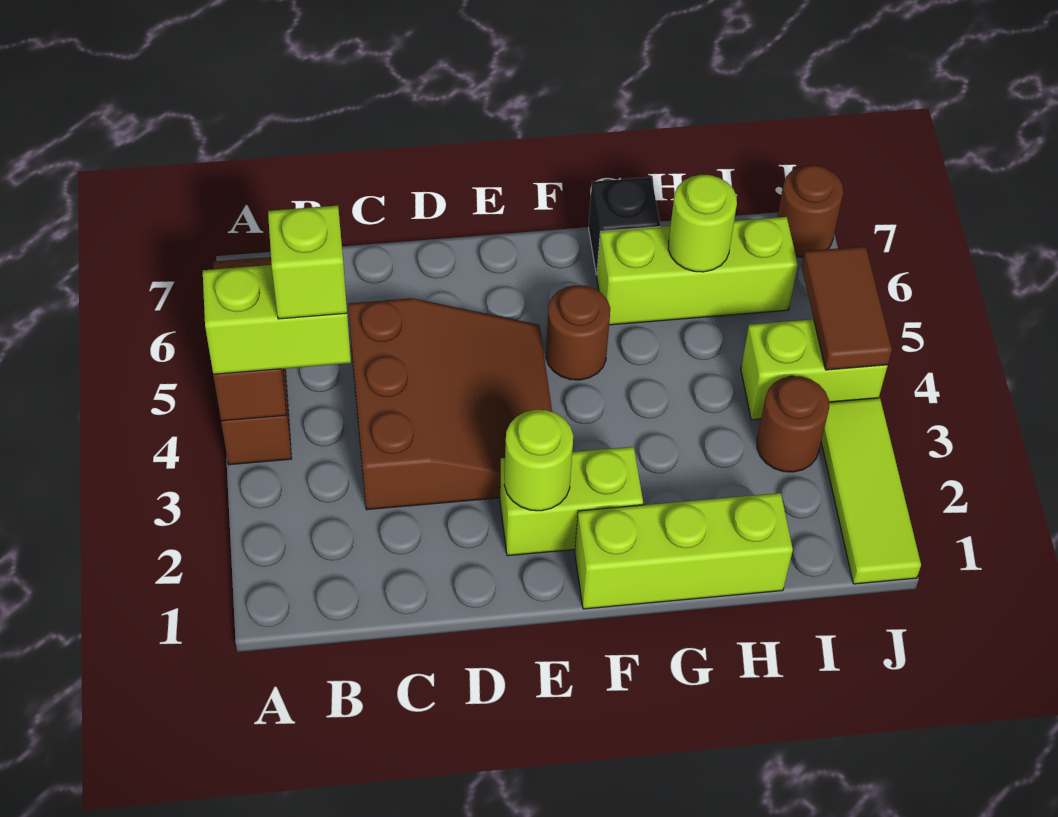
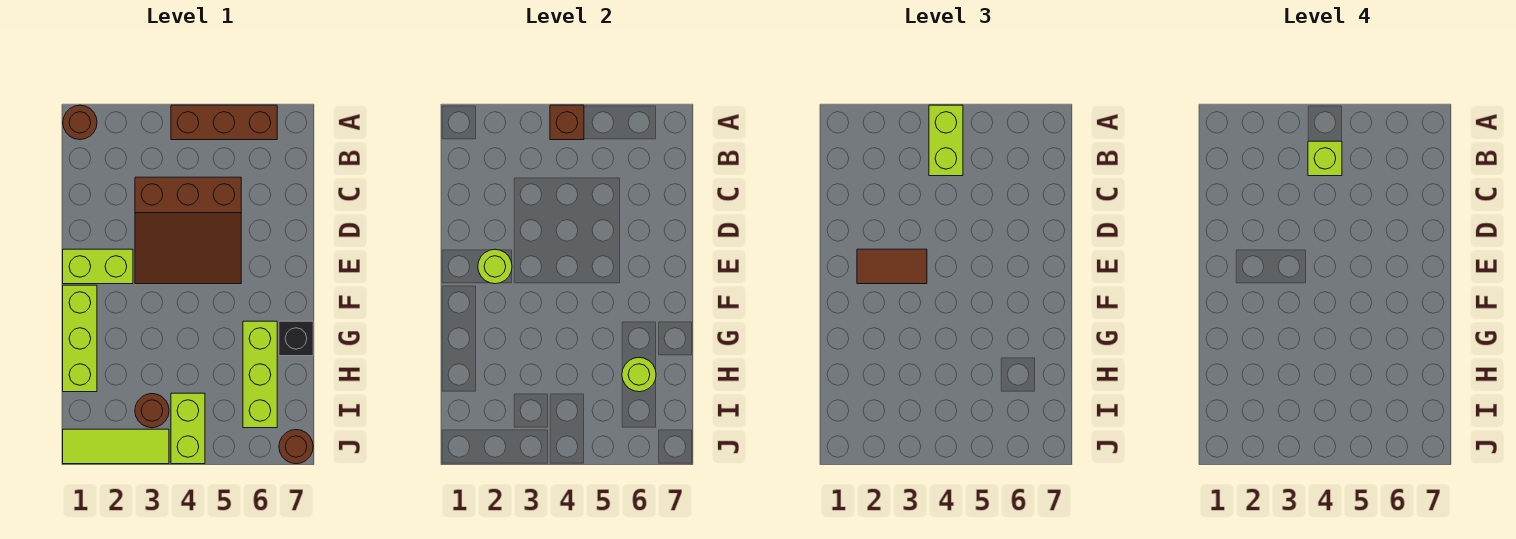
lime 1x2 brick [500,447,643,556] -> lime 1x2 brick turned to [63,249,133,284]
brown 1x1 round brick [546,285,610,380] -> brown 1x1 round brick moved to [63,105,97,140]
brown 1x2 tile [802,246,892,370] -> brown 1x2 tile moved to [857,249,927,284]

